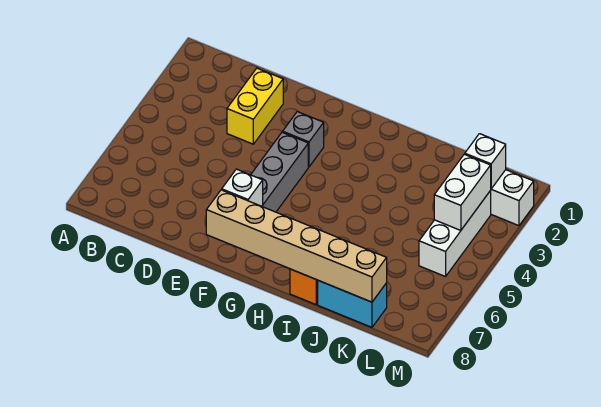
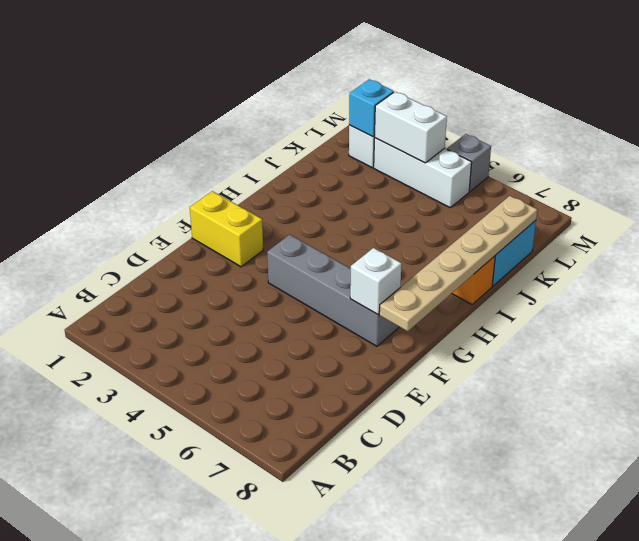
yellow 1x2 brick [227,68,283,144] -> yellow 1x2 brick moved to [190,191,263,267]
grey 1x1 brick [283,112,324,167] -> grey 1x1 brick moved to [447,134,491,192]
tan 1x6 brick [206,190,387,302] -> tan 1x6 plate [379,196,537,331]
white 1x1 brick [465,134,506,189] -> cyan 1x1 brick [349,79,394,137]

